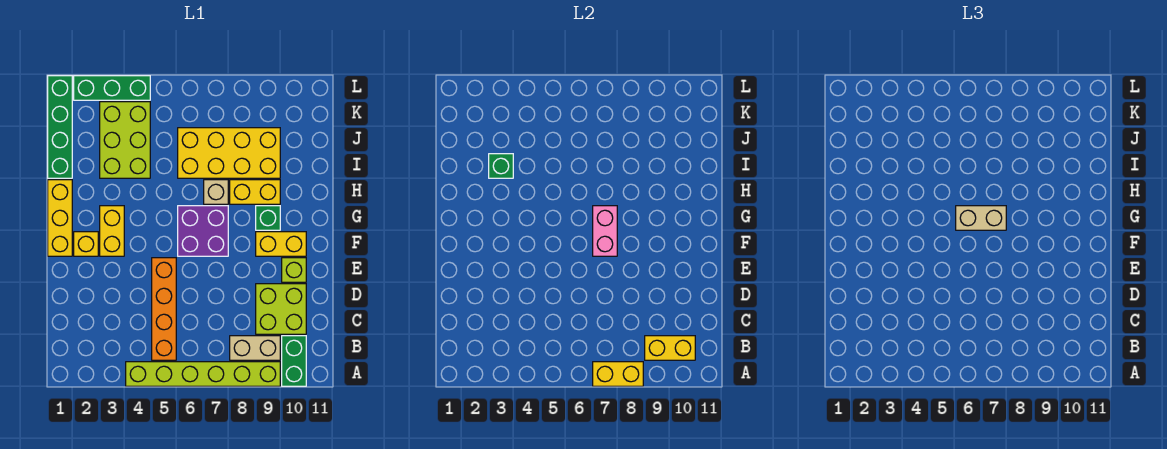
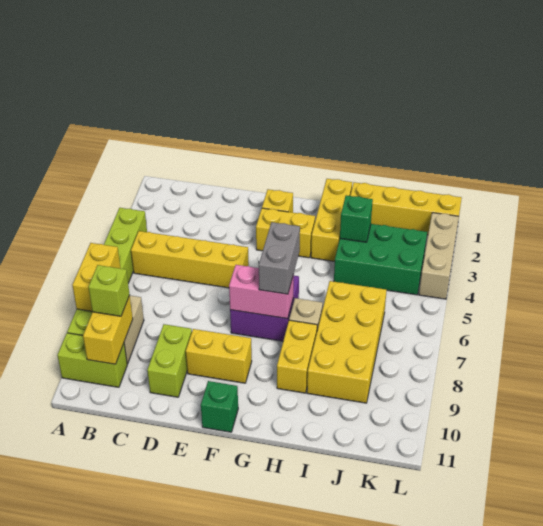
green 1x2 brick [282,336,306,386] -> lime 1x2 brick [57,333,127,387]
orange 1x4 brick [152,258,176,360] -> yellow 1x4 brick [131,231,249,288]
lime 2x2 brick [256,284,306,334] -> lime 1x2 brick [147,324,192,397]
lime 1x1 brick [282,258,306,282] -> lime 1x1 brick moved to [88,265,130,316]
yellow 1x3 brick [48,180,72,256] -> yellow 1x3 brick turned to [311,179,352,261]
yellow 1x2 brick [256,232,306,256] -> yellow 1x2 brick turned to [186,329,252,383]
tan 1x2 brick [956,206,1006,230] -> grey 1x2 brick [259,222,300,294]
green 1x1 brick [256,206,280,230] -> green 1x1 brick moved to [201,381,238,432]
green 1x4 brick [48,76,72,178] -> yellow 1x4 brick [350,182,462,235]
lime 2x3 brick [100,102,150,178] -> green 2x3 brick [334,224,427,295]
green 1x3 brick [74,76,150,100] -> tan 1x3 brick [419,213,459,299]

